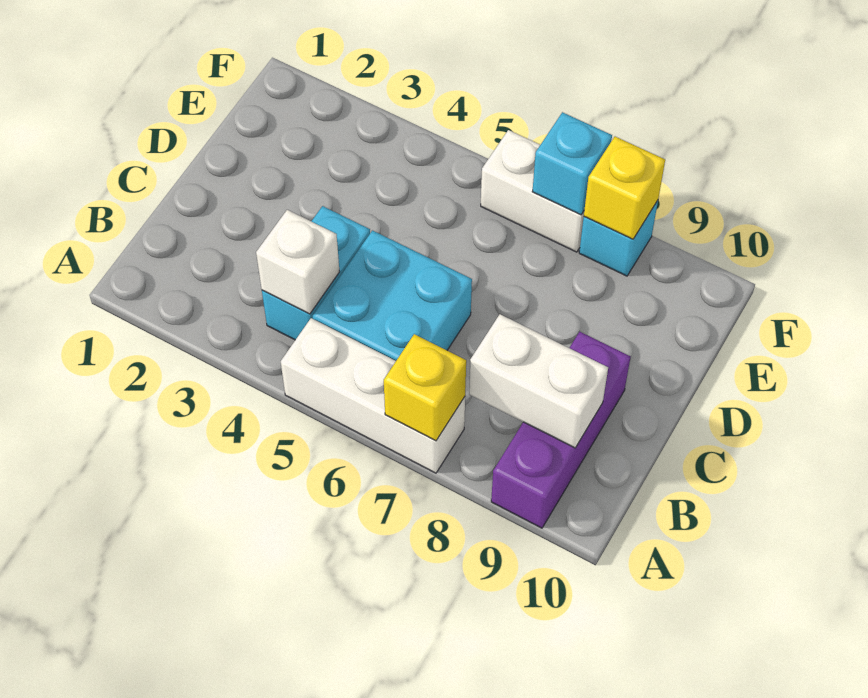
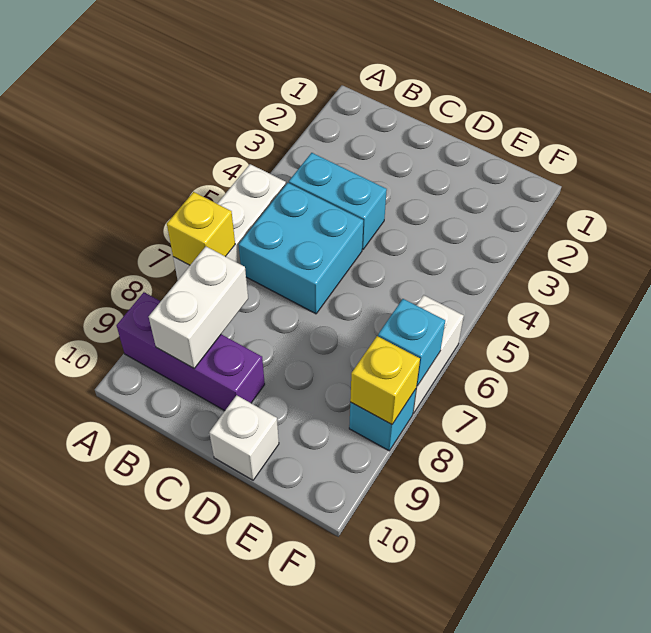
white 1x1 brick [256,210,340,314] -> white 1x1 brick moved to [209,395,279,480]

